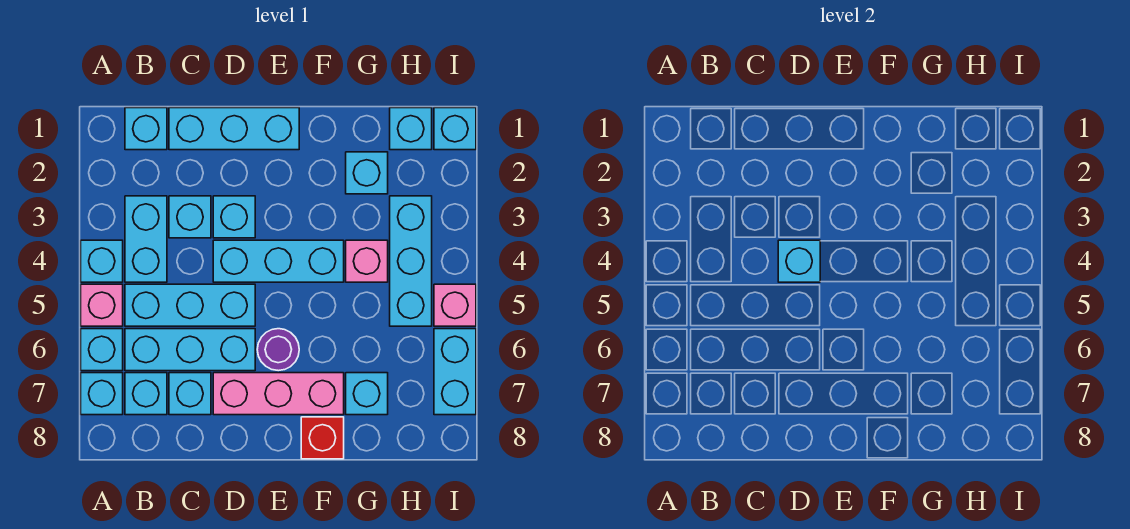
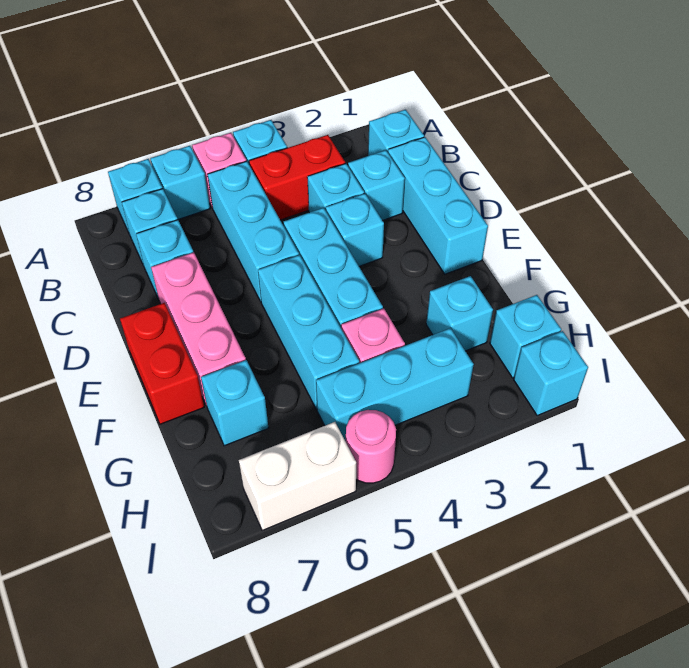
cyan 1x2 brick [125,196,167,282] -> red 1x2 brick [249,135,345,220]
cyan 1x3 brick [125,329,255,371] -> cyan 1x3 brick moved to [258,255,359,409]
cyan 1x1 brick [778,240,820,282] -> cyan 1x1 brick moved to [348,150,405,220]
purple 1x1 round brick [257,329,299,371] -> none
red 1x1 brick [301,417,344,459] -> red 1x2 brick [120,303,204,424]
pink 1x1 brick [434,284,476,326] -> pink 1x1 round brick [346,410,396,483]
cyan 1x2 brick [434,329,476,415] -> white 1x2 brick [239,422,356,531]

